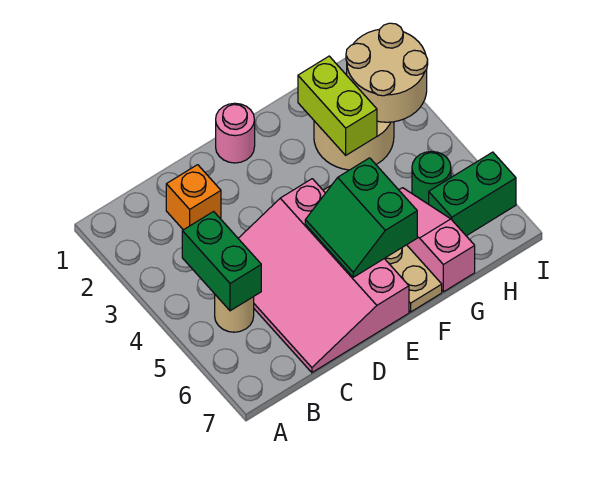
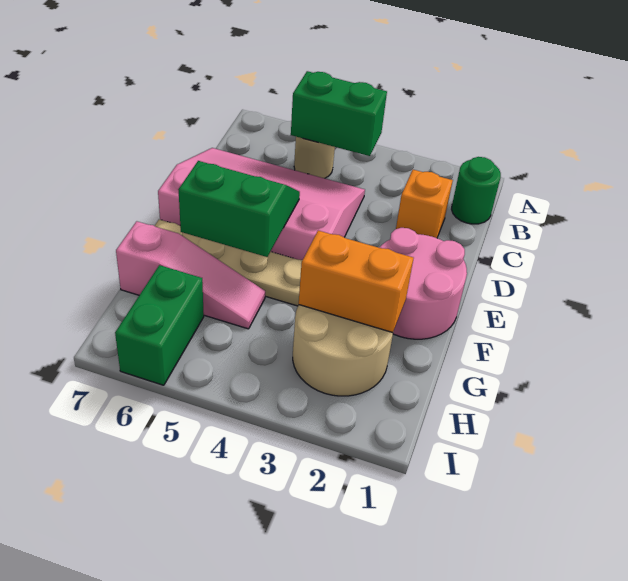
pink 1x1 round brick [216,103,255,163] -> pink 2x2 round brick [379,228,467,339]
lime 1x2 brick [298,56,377,155] -> orange 1x2 brick [299,231,413,333]
tan 2x2 round brick [346,23,428,122] -> none
green 1x1 round brick [412,152,451,204] -> green 1x1 round brick moved to [452,157,501,224]

